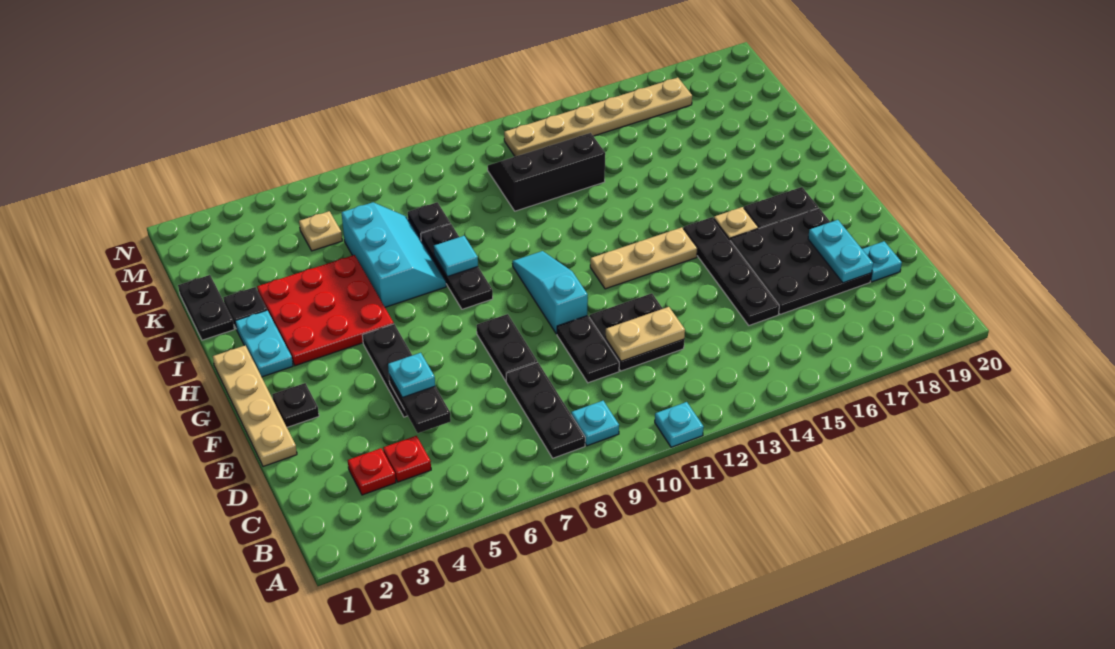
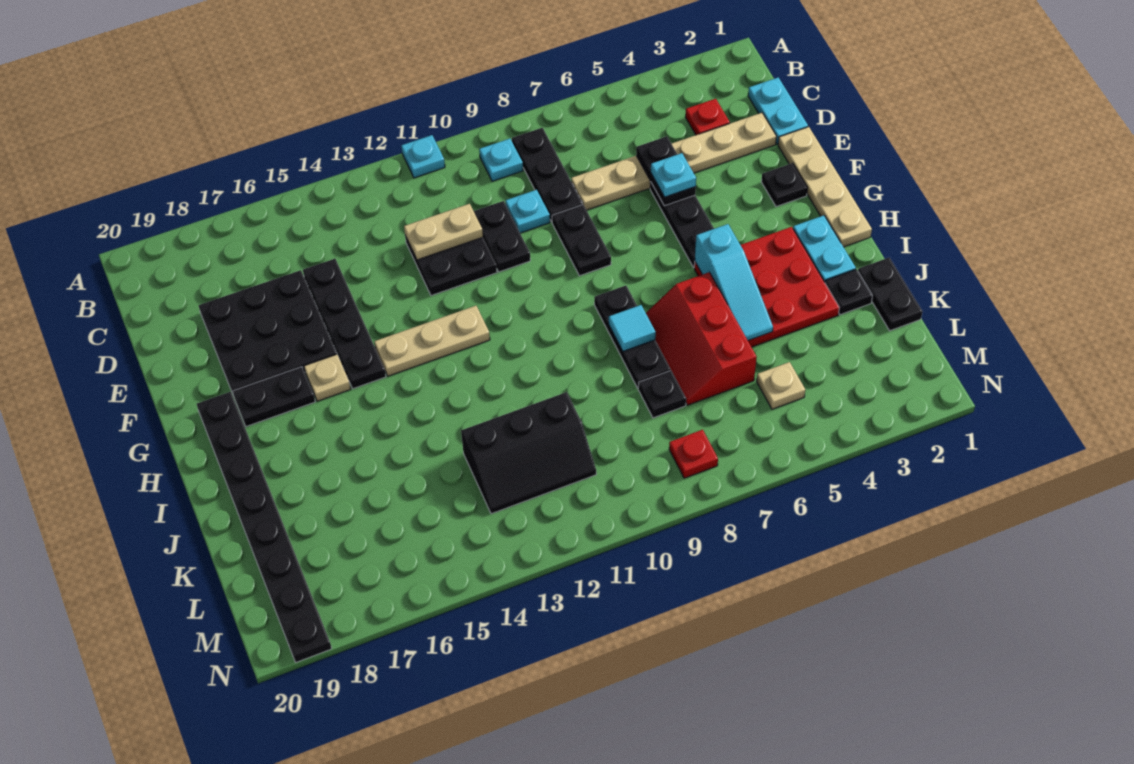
red 1x1 plate [383,436,431,482] -> red 1x1 plate moved to [669,430,718,478]
cyan 1x2 plate [808,220,873,283] -> cyan 1x2 plate moved to [748,77,808,144]
cyan 1x1 plate [862,241,902,282] -> cyan 1x1 plate moved to [505,190,550,233]
cyan 1x3 slope [512,251,588,334] -> cyan 1x3 slope moved to [695,224,773,340]
none -> black 1x8 plate [197,392,332,662]
cyan 2x3 slope [342,202,446,307] -> red 2x3 slope [646,272,757,405]
tan 1x6 plate [504,78,692,157] -> tan 1x6 plate moved to [571,113,777,210]

